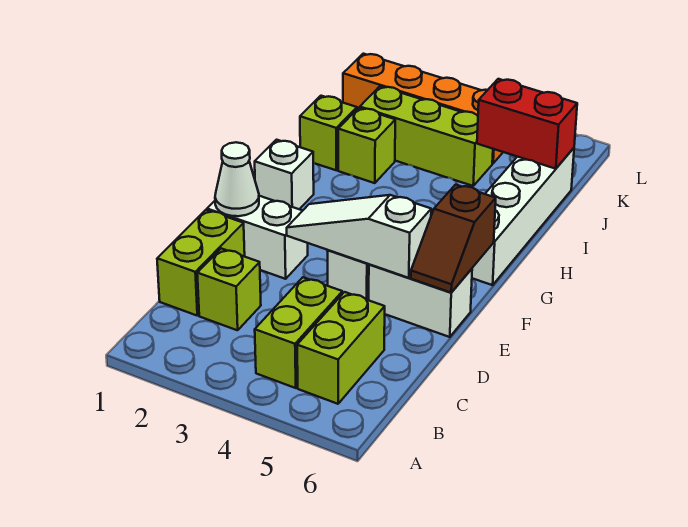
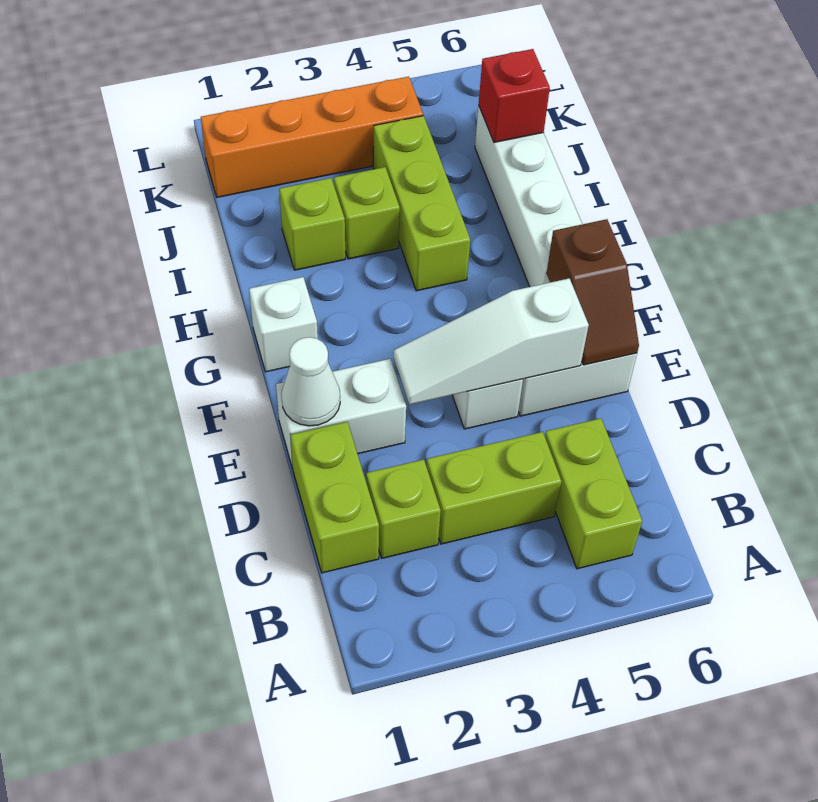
lime 1x2 brick [255,277,342,388] -> lime 1x2 brick turned to [426,432,562,544]
lime 1x1 brick [300,96,357,170] -> lime 1x1 brick moved to [334,167,400,259]
lime 1x3 brick [360,86,493,186] -> lime 1x3 brick turned to [373,116,470,291]
red 1x2 brick [477,79,577,169] -> red 1x1 brick [479,49,550,142]

